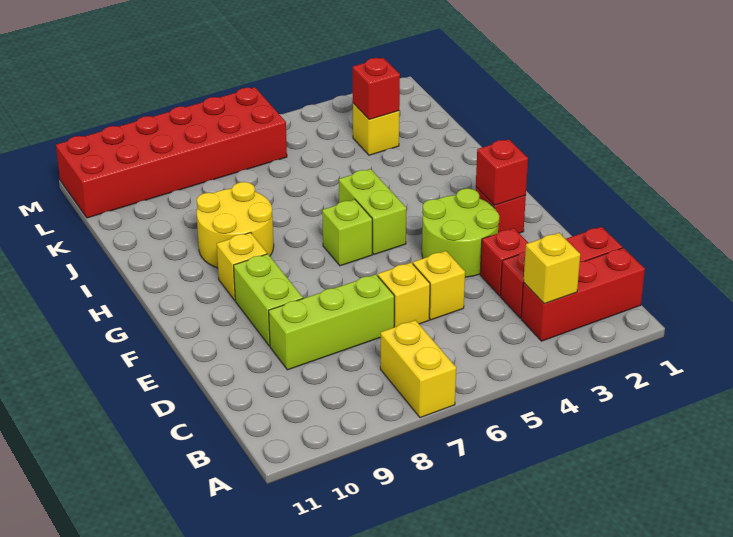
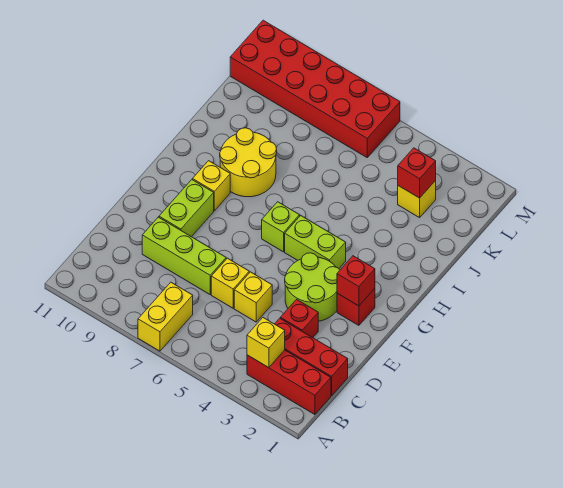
lime 1x2 brick [339,169,406,254] -> lime 1x2 brick turned to [285,216,346,269]

